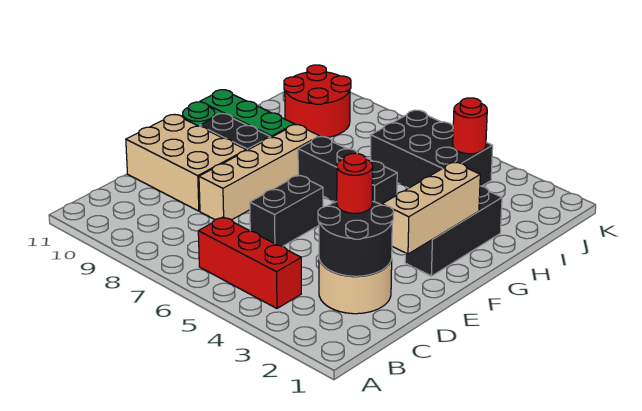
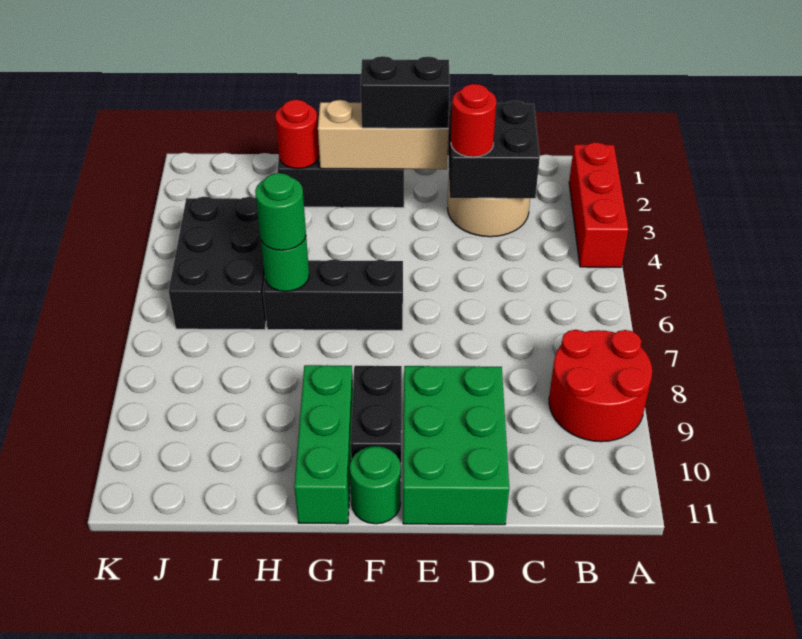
red 1x3 brick [198,217,301,308] -> red 1x3 brick moved to [569,142,628,267]
black 2x2 round brick [318,201,394,276] -> black 2x2 brick [448,101,540,198]
black 1x2 brick [250,175,323,246] -> black 1x2 brick moved to [361,56,450,128]
tan 1x4 brick [199,125,320,220] -> none
tan 2x3 brick [126,114,246,211] -> green 2x3 brick [403,366,509,525]
black 1x3 brick [298,137,397,205] -> black 1x3 brick turned to [263,259,403,330]
none -> green 1x1 round brick [261,237,309,291]
none -> green 1x1 round brick [255,173,306,250]
red 2x2 round brick [284,65,351,138] -> red 2x2 round brick moved to [549,330,652,442]
red 1x1 round brick [453,98,487,154] -> red 1x1 round brick moved to [275,100,319,168]

